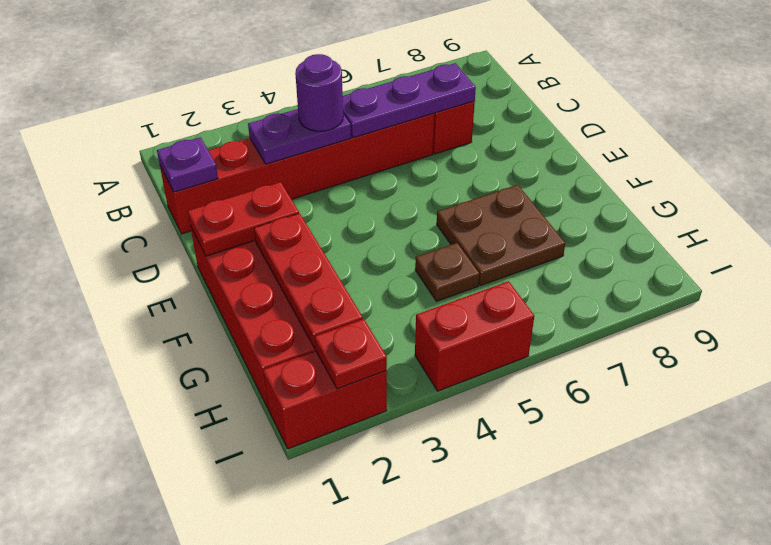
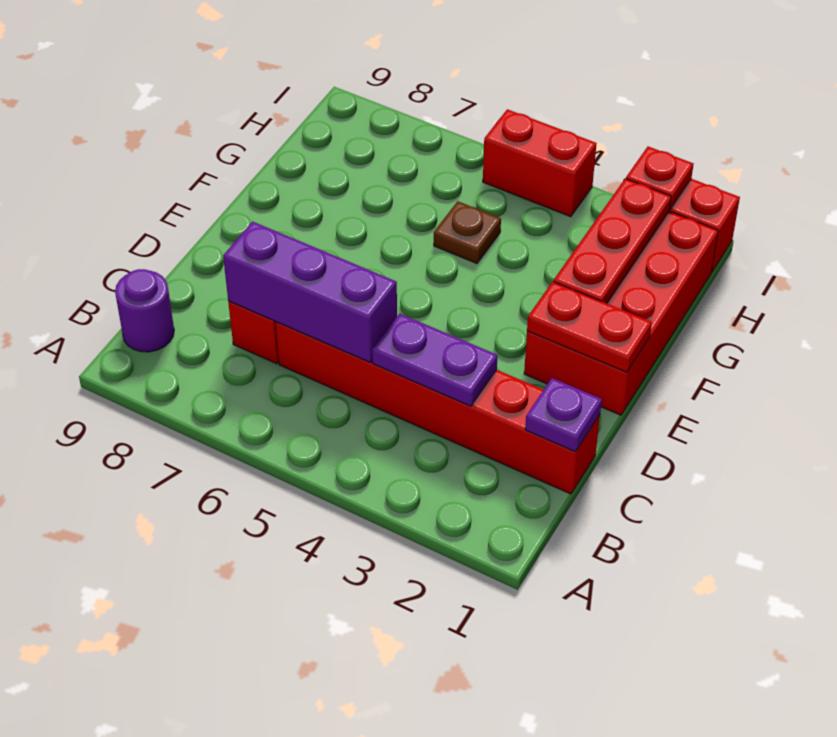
purple 1x1 round brick [295,54,343,131] -> purple 1x1 round brick moved to [115,269,174,352]
purple 1x3 plate [343,63,476,138] -> purple 1x3 brick [223,222,397,362]
brown 2x2 plate [437,185,565,285] -> none

